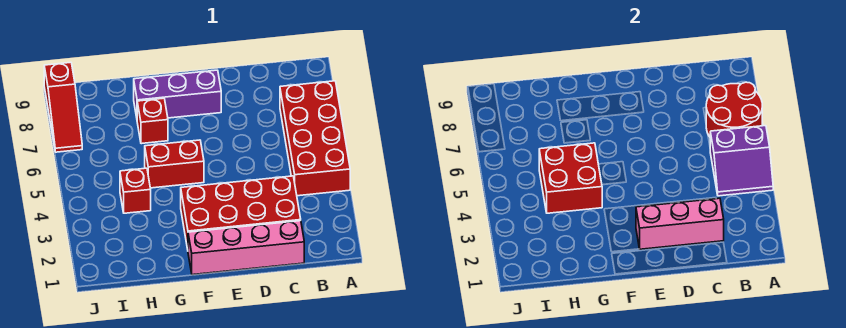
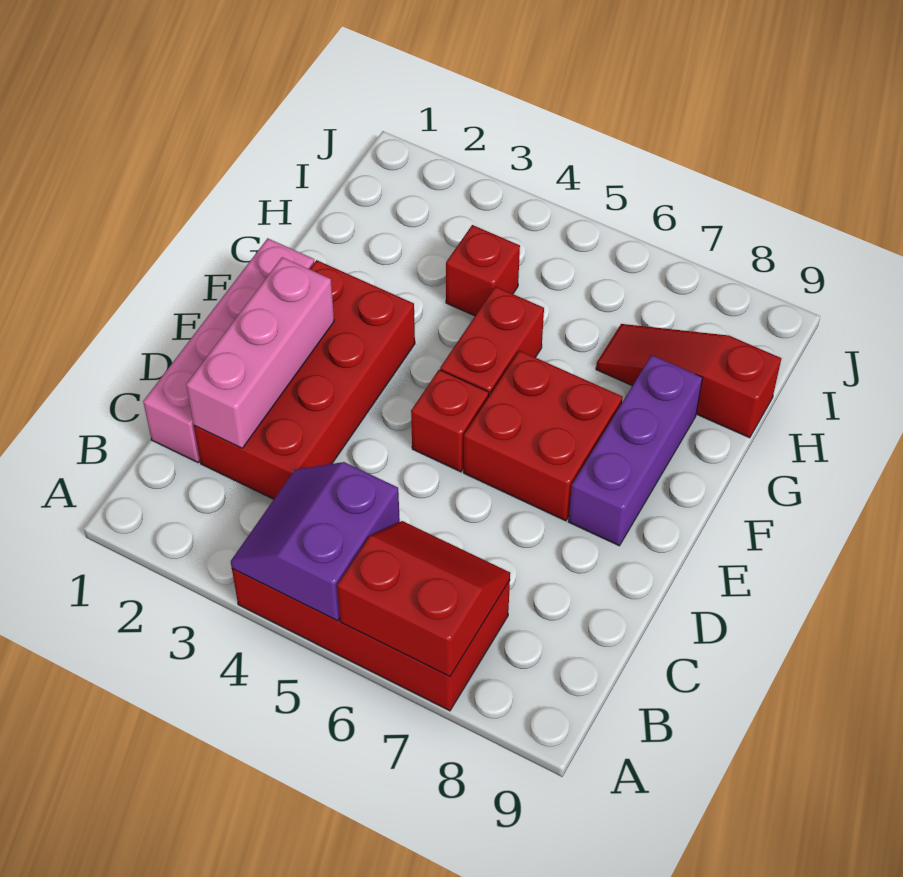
red 2x2 round brick [706,82,762,137] -> red 2x2 slope [337,521,510,677]
red 2x2 brick [539,143,602,213] -> red 2x2 brick moved to [464,351,623,521]
red 1x1 brick [137,98,168,144] -> red 1x1 brick moved to [411,370,489,472]
red 1x3 slope [44,62,82,152] -> red 1x3 slope moved to [596,324,781,438]

